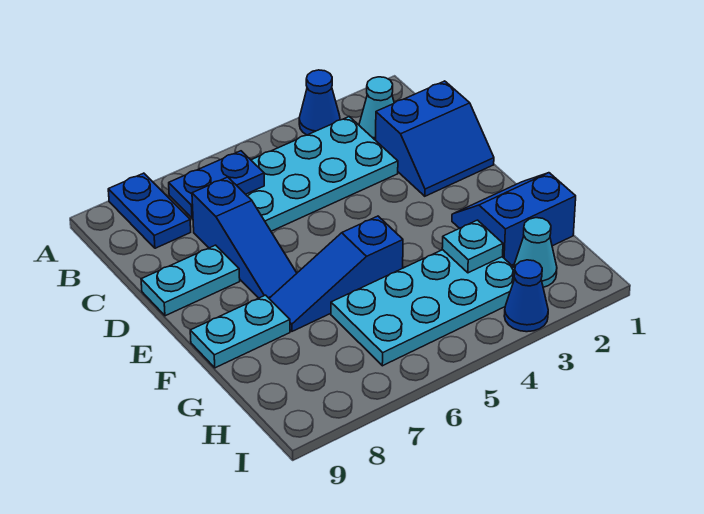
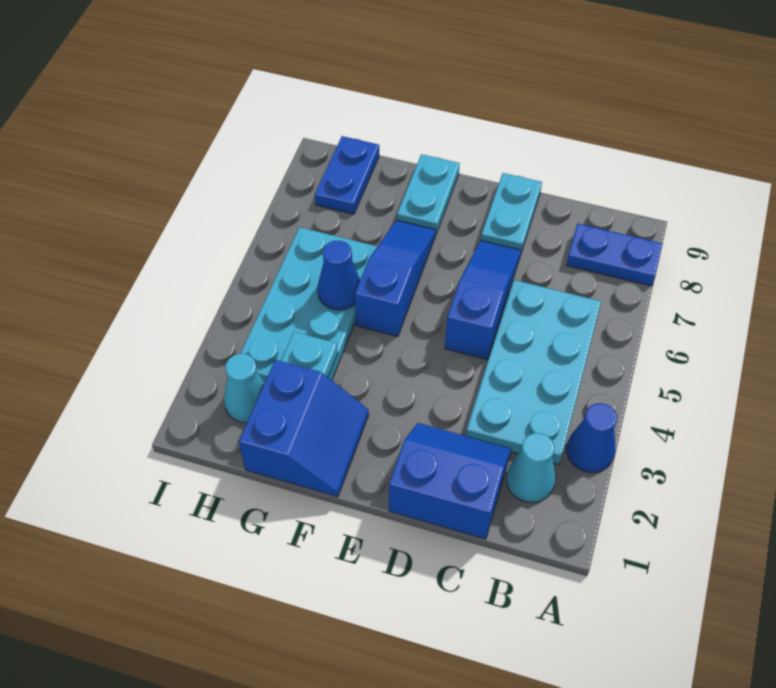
blue 1x2 plate [169,151,264,218] -> blue 1x2 plate moved to [315,136,379,214]
blue 2x2 slope [376,81,494,196] -> blue 2x2 slope turned to [389,423,511,539]
blue 1x3 slope [192,177,297,298] -> blue 1x3 slope turned to [445,240,521,360]
blue 1x1 cone [504,260,548,332] -> blue 1x1 cone moved to [317,241,360,310]

